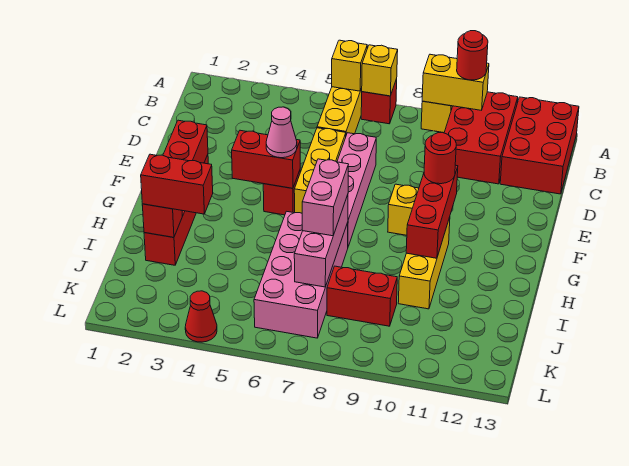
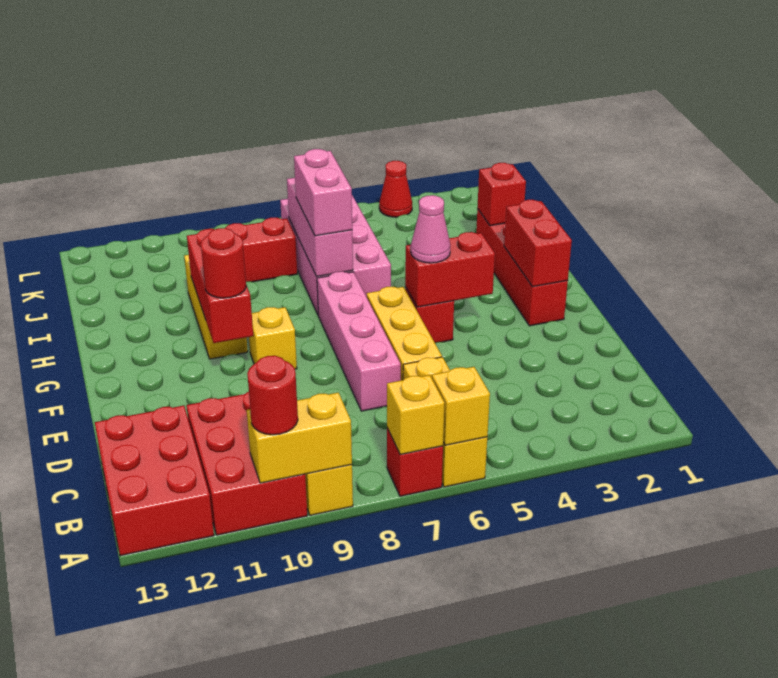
red 1x2 brick [141,154,213,214] -> none

